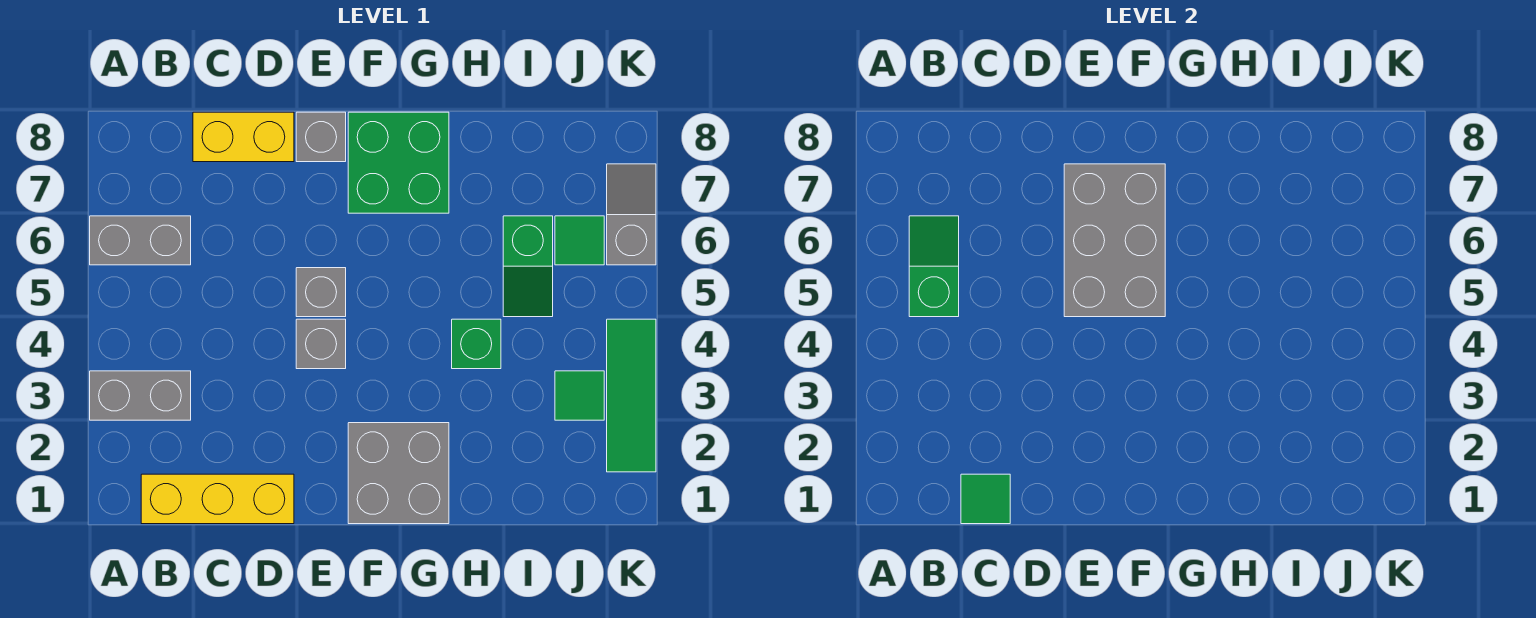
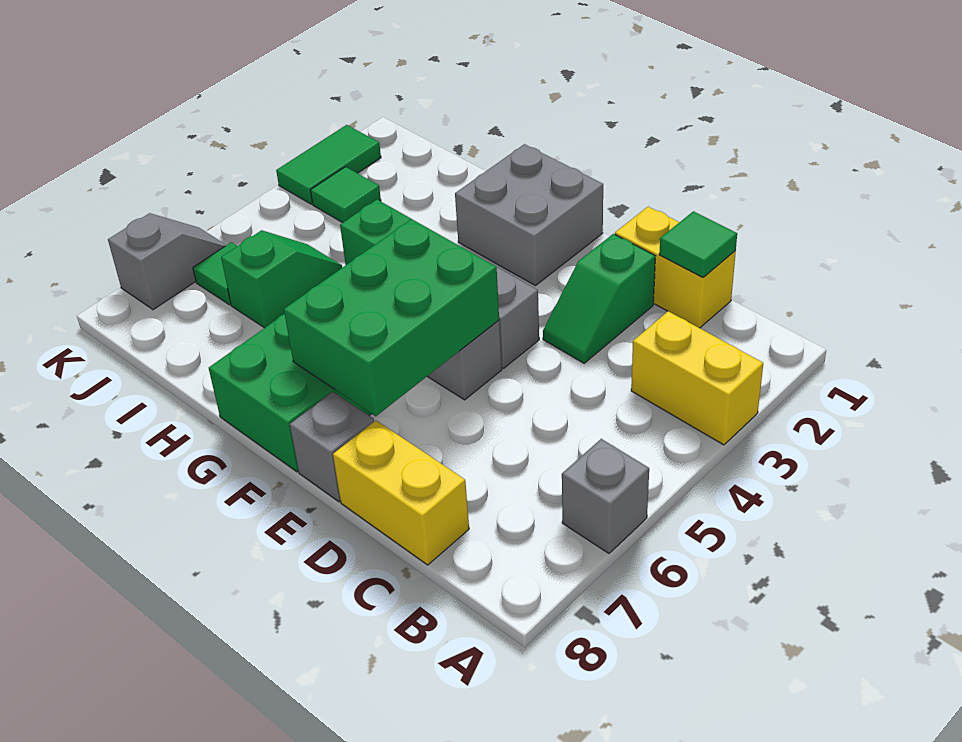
grey 1x2 brick [90,371,191,420] -> yellow 1x2 brick [631,311,763,445]
grey 1x2 brick [90,216,191,265] -> grey 1x1 brick [562,439,649,553]
yellow 1x3 brick [141,474,294,524] -> yellow 1x2 brick [615,207,736,328]
green 1x2 slope [909,216,959,317] -> green 1x2 slope moved to [543,234,655,363]
grey 2x3 brick [1064,164,1165,317] -> green 2x3 brick [284,219,499,416]
green 1x3 tile [607,319,656,472] -> green 1x2 tile [276,125,381,204]
grey 1x2 slope [607,164,656,265] -> grey 1x2 slope turned to [108,213,226,310]

